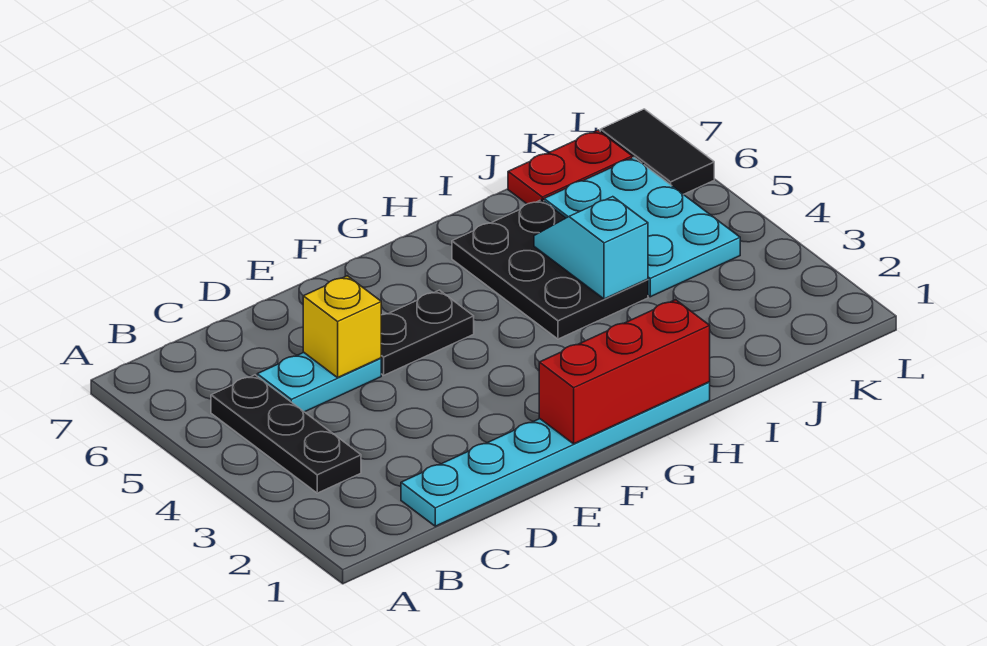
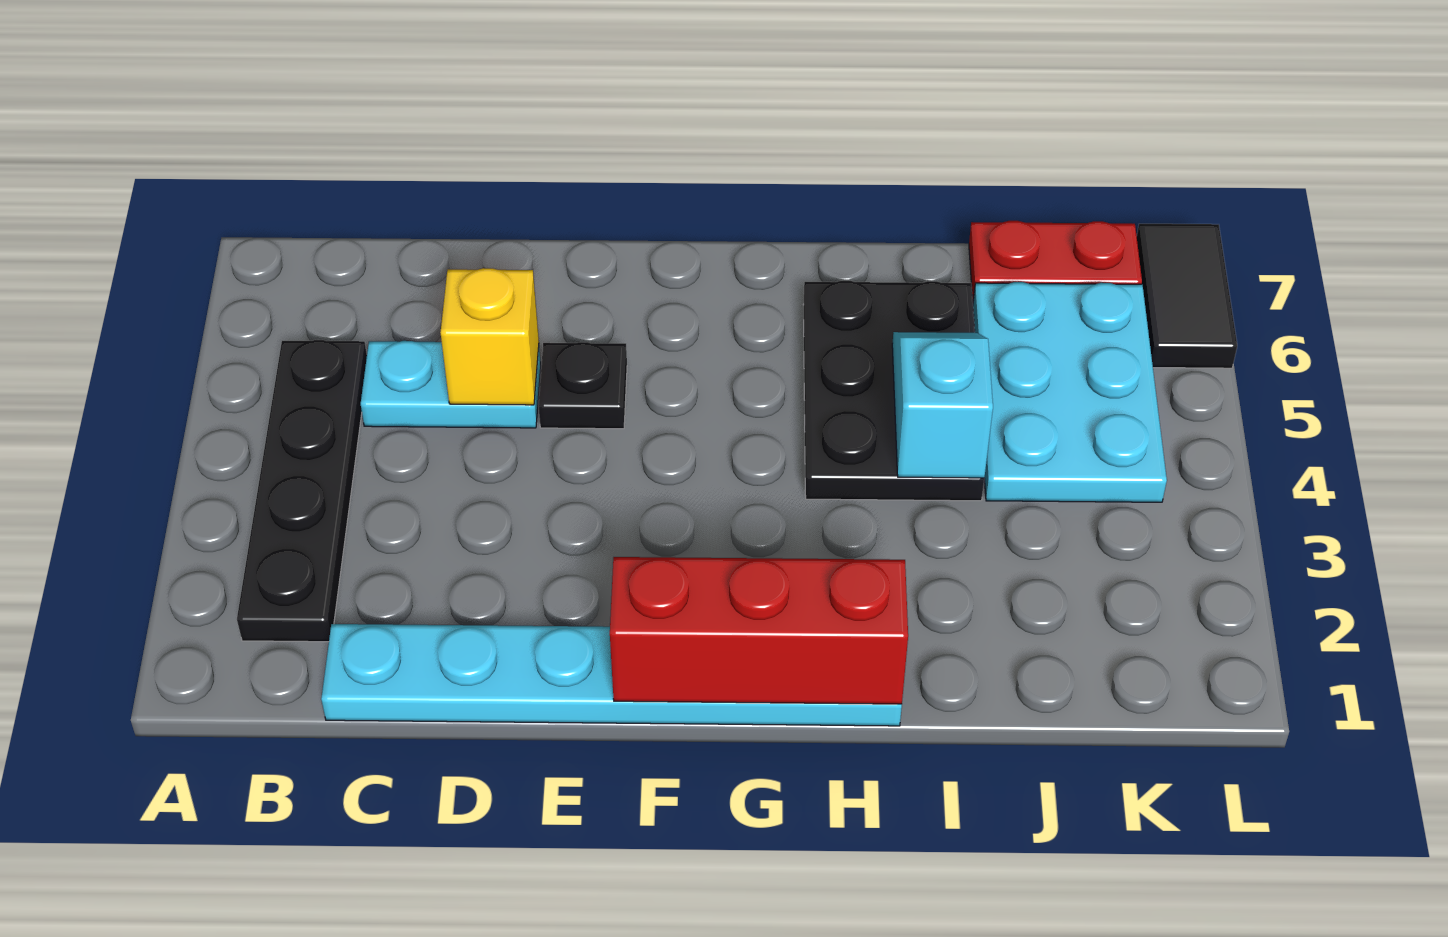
black 1x3 plate [211,375,361,493] -> black 1x4 plate [237,340,367,642]
black 1x2 plate [381,290,474,375] -> black 1x1 plate [538,342,627,429]

